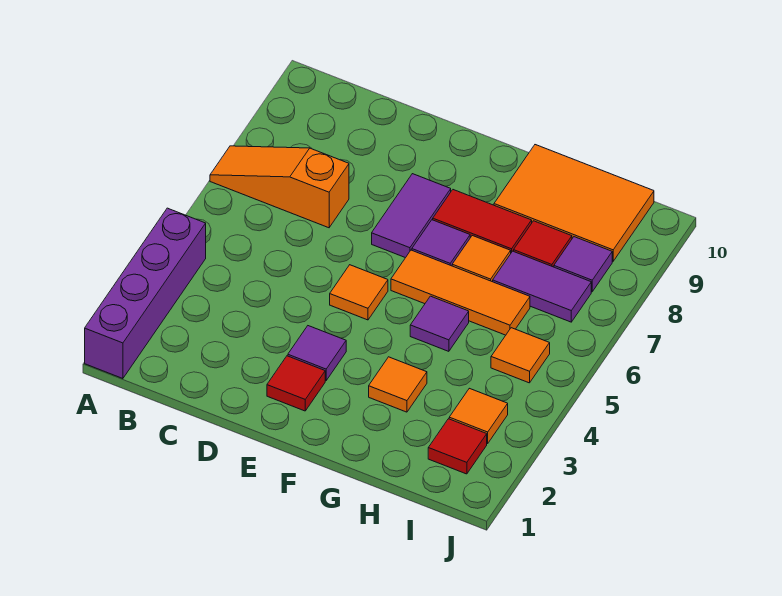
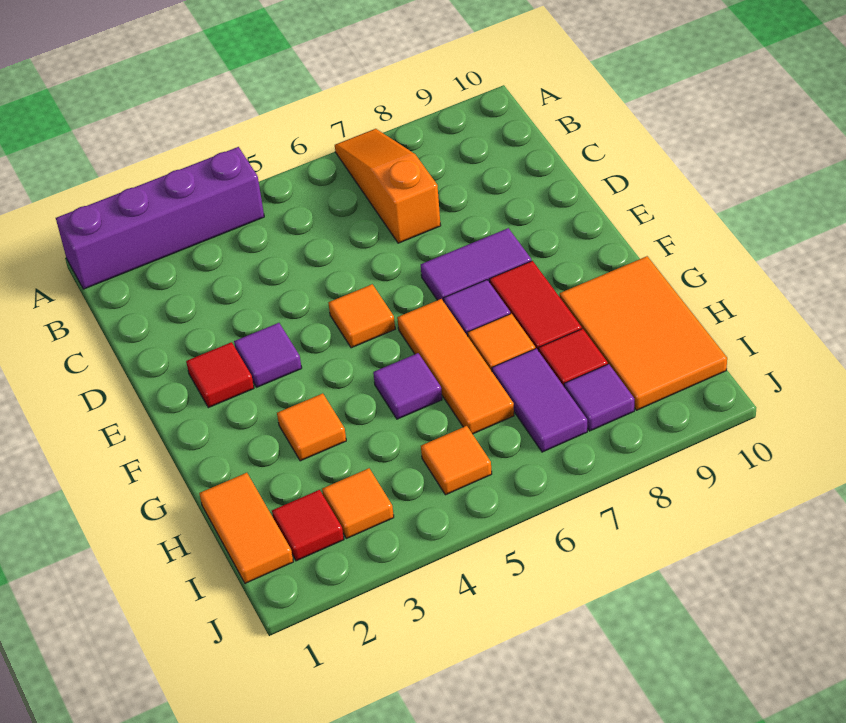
none -> orange 1x2 tile [199,473,293,583]

